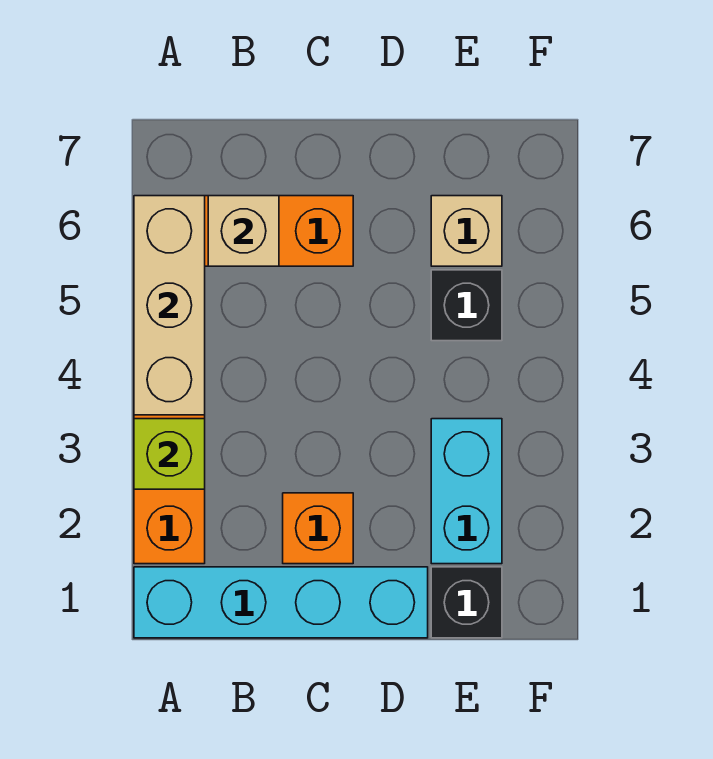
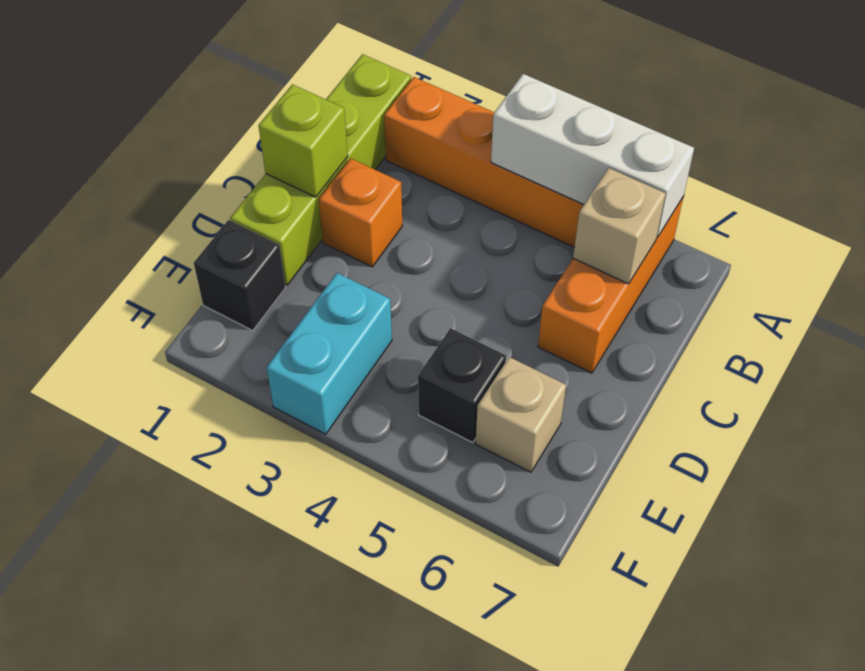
cyan 1x4 brick [134,567,428,638] -> lime 1x4 brick [230,54,411,285]
lime 1x1 brick [134,419,205,489] -> lime 1x1 brick moved to [258,84,348,197]
tan 1x3 brick [134,196,205,415] -> white 1x3 brick [491,74,694,237]
cyan 1x2 brick [431,419,502,564] -> cyan 1x2 brick turned to [266,273,392,434]

